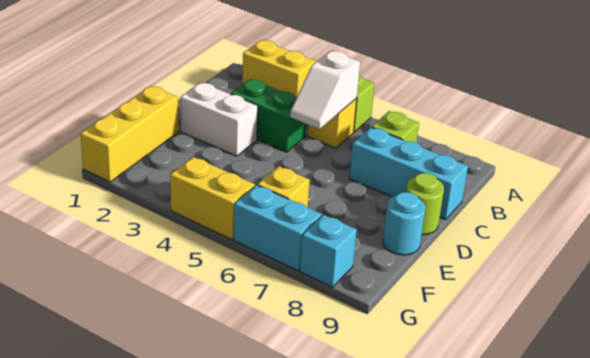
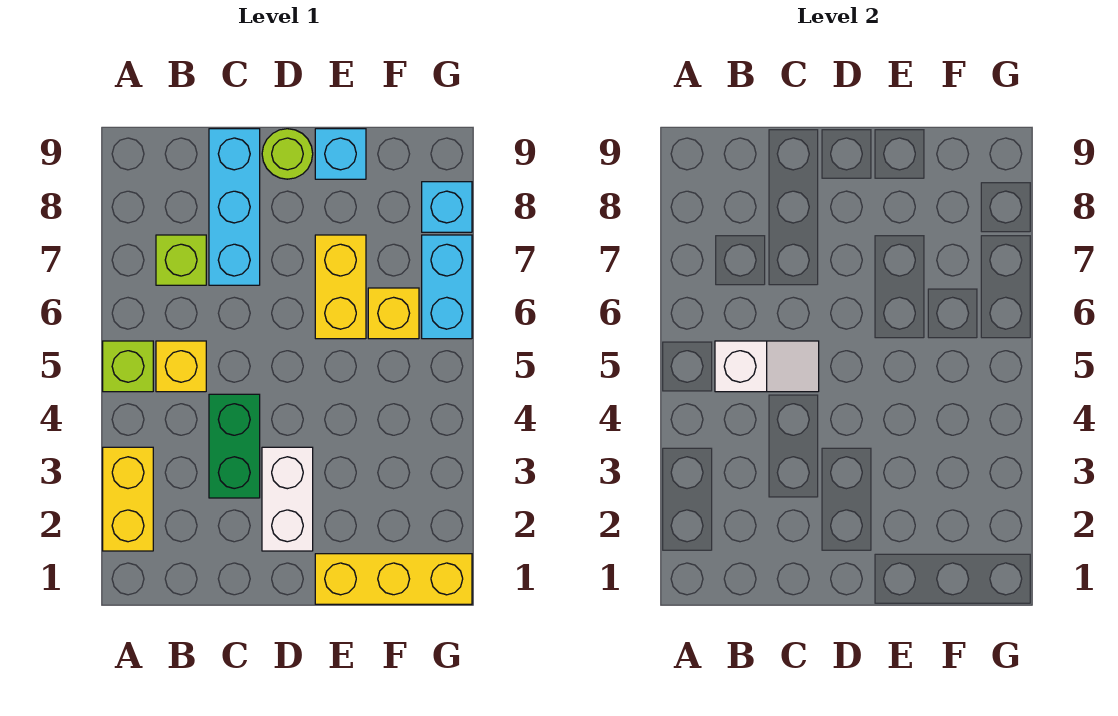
cyan 1x1 round brick [383,192,425,255] -> cyan 1x1 brick [315,129,366,179]
yellow 1x2 brick [170,157,255,240] -> yellow 1x2 brick moved to [315,235,366,339]

